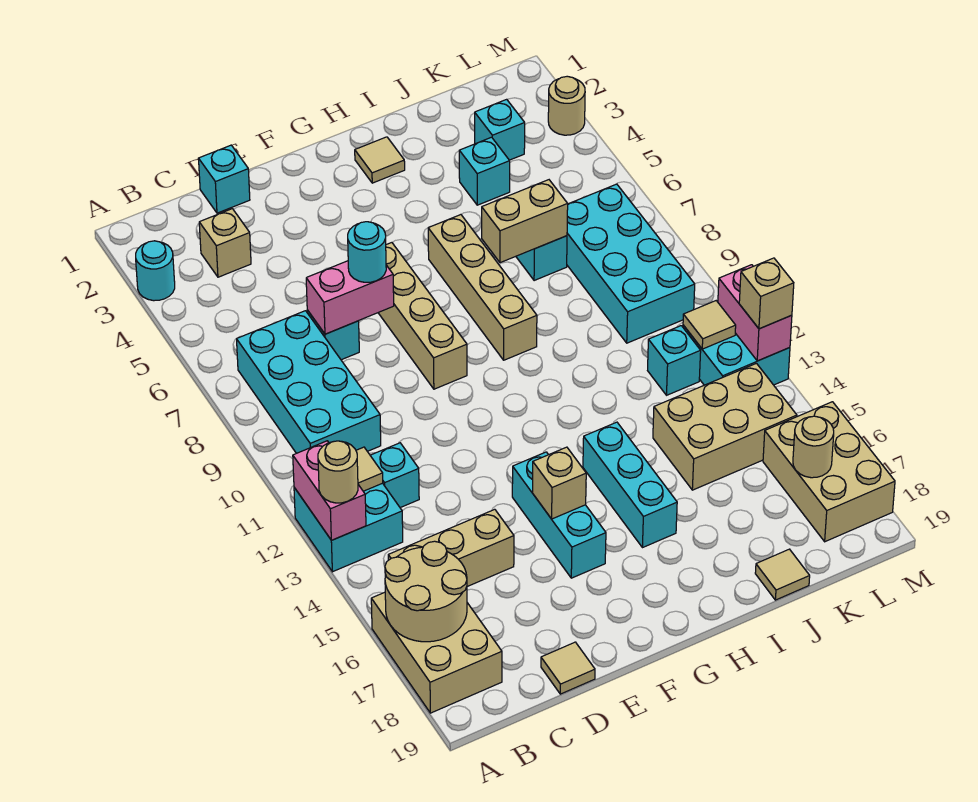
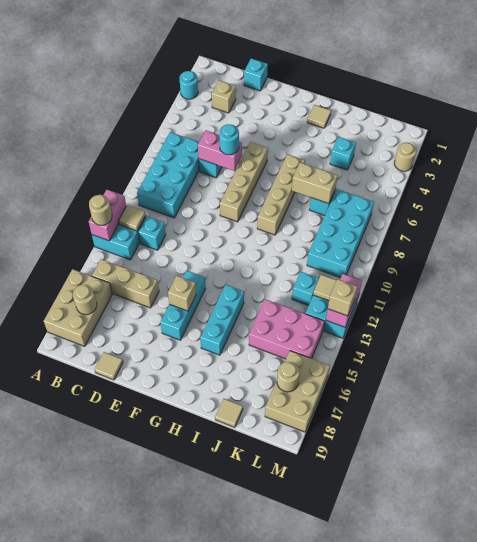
tan 2x2 round brick [385,541,467,642] -> tan 1x1 round brick [73,284,97,315]
tan 2x3 brick [653,363,797,490] -> pink 2x3 brick [249,299,324,359]
cyan 1x1 brick [475,99,525,160] -> none

